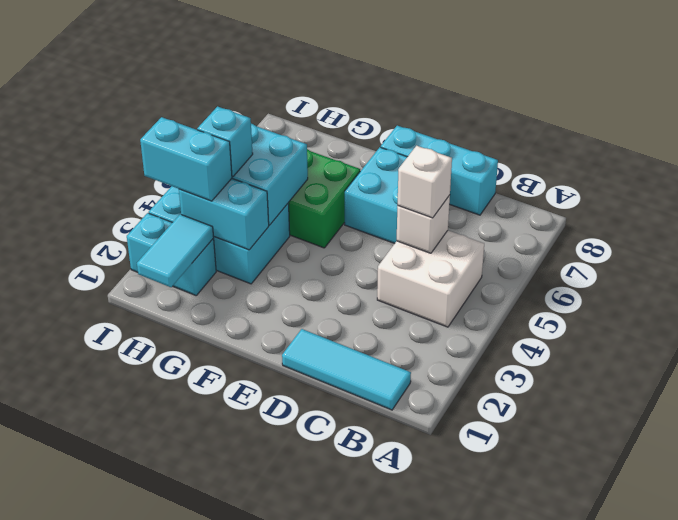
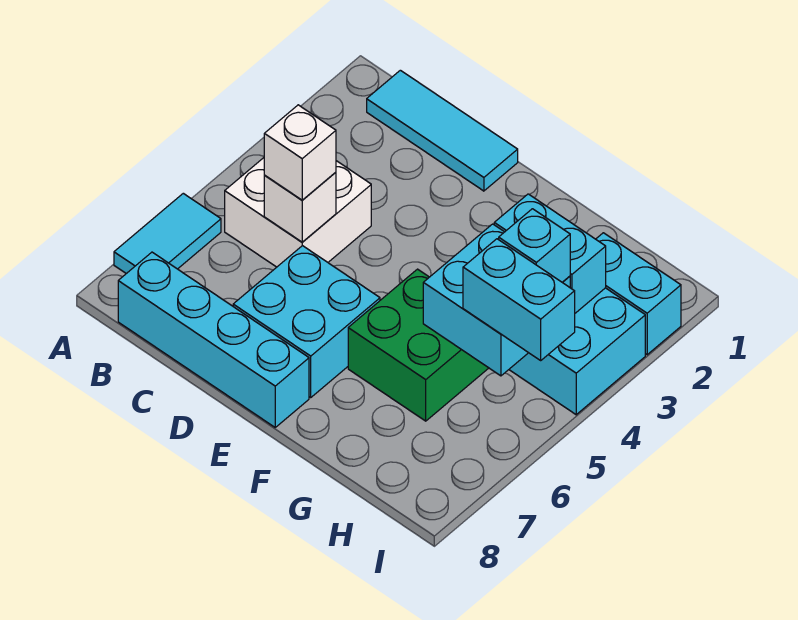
cyan 1x3 brick [381,126,498,215] -> cyan 1x4 brick [118,252,309,427]
cyan 1x2 tile [137,214,214,287] -> cyan 1x2 tile moved to [114,193,221,274]
cyan 1x2 brick [140,117,232,201] -> cyan 1x2 brick moved to [463,239,575,360]

